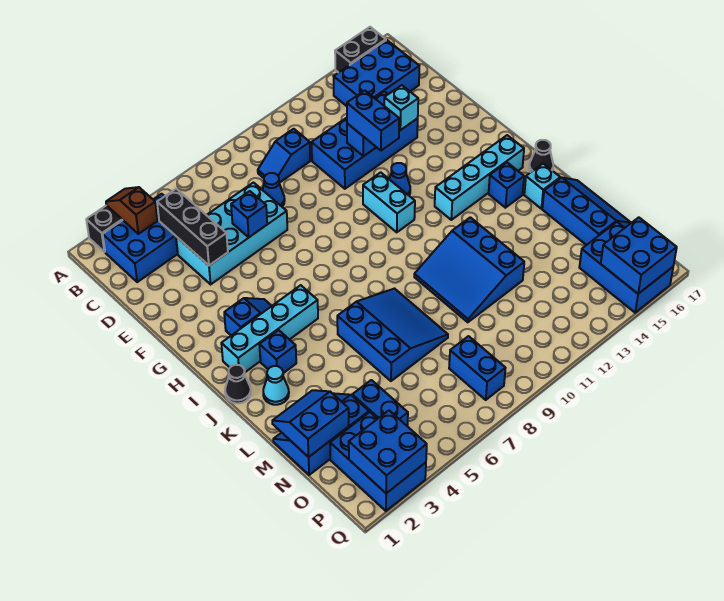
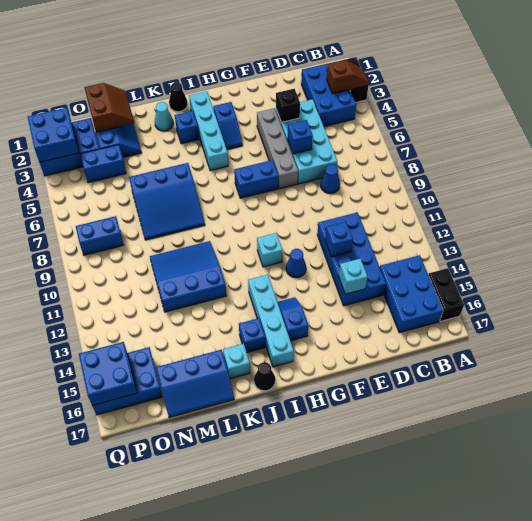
black 1x3 brick [157,189,228,265] -> black 1x1 brick [276,89,300,122]
blue 1x2 slope [258,129,310,183] -> blue 1x2 slope moved to [278,297,309,341]
blue 1x2 brick [347,91,399,151] -> blue 1x2 brick moved to [234,160,278,198]
none -> grey 1x4 brick [257,108,298,189]
cyan 1x2 brick [363,172,415,232] -> cyan 1x1 brick [257,233,283,267]
blue 2x2 slope [272,390,349,457] -> brown 2x2 slope [84,83,134,132]

